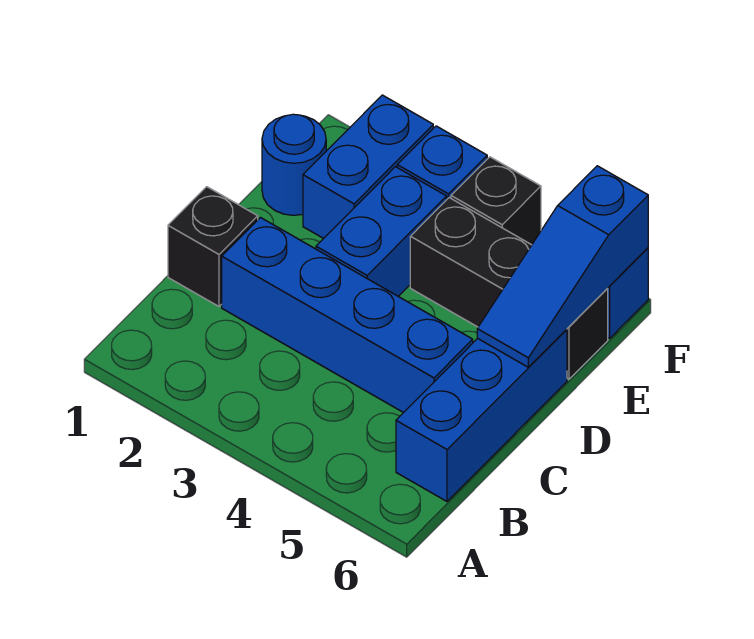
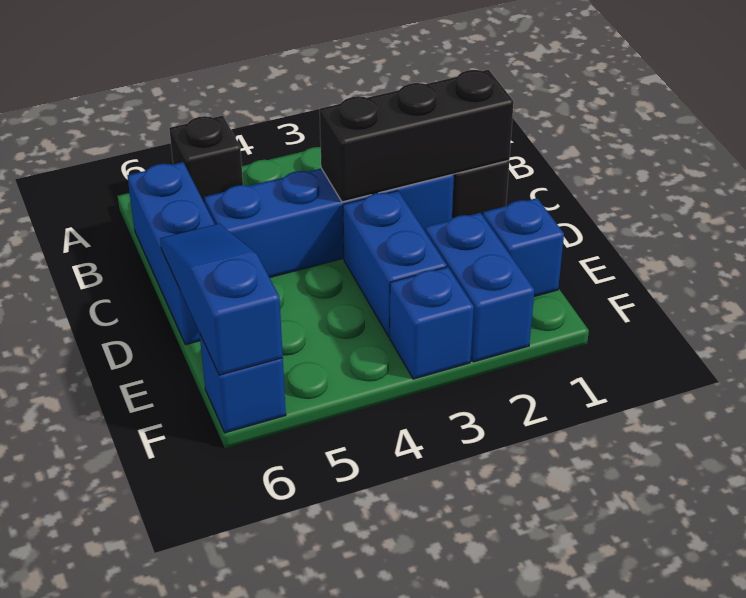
blue 1x1 round brick [262,114,326,215] -> blue 1x1 brick [483,198,564,297]
black 1x3 brick [410,198,608,379] -> black 1x3 brick moved to [320,70,514,202]
black 1x1 brick [451,157,541,245] -> black 1x1 brick moved to [169,116,243,204]

